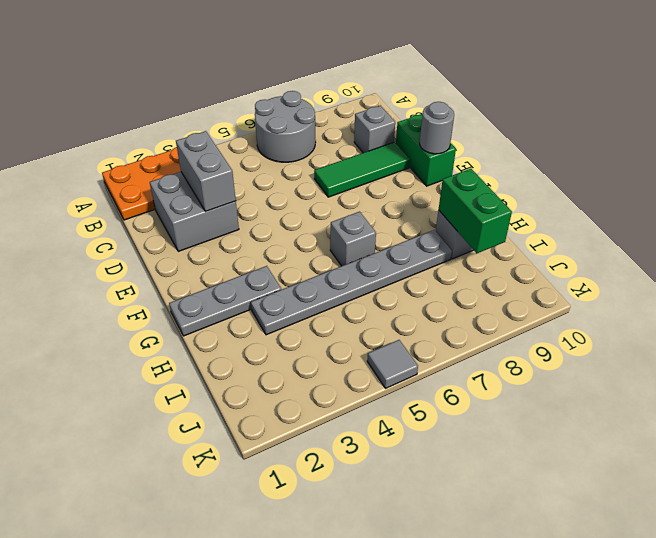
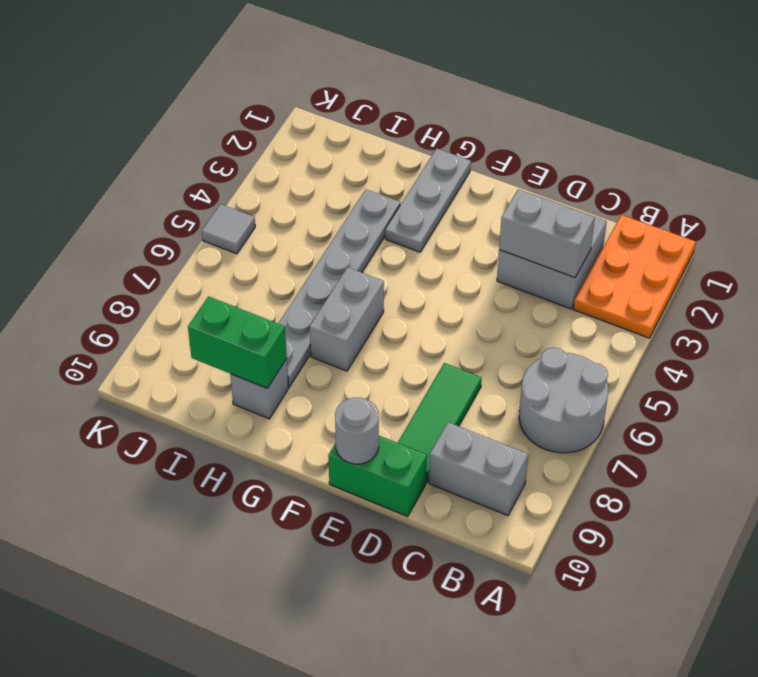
grey 1x1 brick [354,106,395,153] -> grey 1x2 brick [429,422,528,516]
grey 1x1 brick [330,212,376,266] -> grey 1x2 brick [310,267,384,371]

